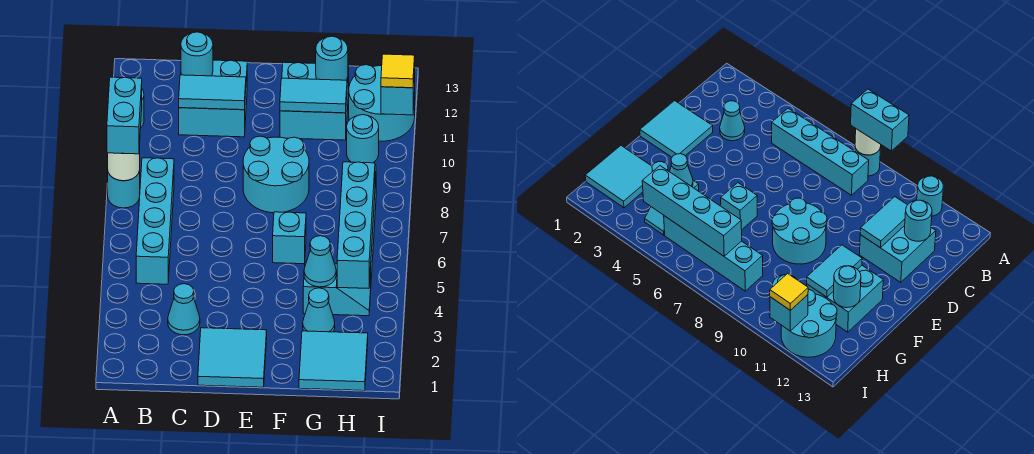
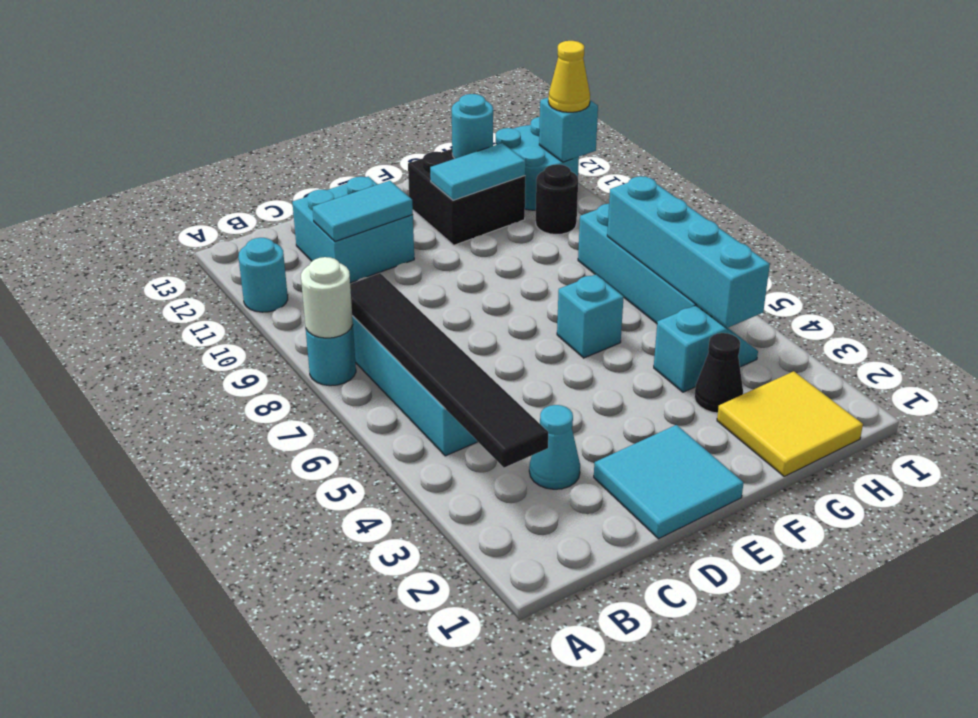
cyan 1x2 brick [107,77,142,154] -> none
none -> black 1x6 tile [350,273,548,468]
cyan 1x1 round brick [181,32,213,76] -> none
cyan 2x2 round brick [243,136,309,213] -> none
cyan 2x2 brick [280,62,349,140] -> black 2x2 brick [408,149,525,245]
cyan 2x2 tile [299,331,368,391] -> yellow 2x2 tile [717,371,863,476]
cyan 1x1 cone [303,288,335,332] -> black 1x1 cone [694,333,743,413]
cyan 1x1 cone [304,236,336,287] -> none
cyan 1x1 round brick [347,115,379,163] -> black 1x1 round brick [536,164,578,235]
yellow 1x1 tile [381,54,415,88] -> yellow 1x1 cone [548,41,590,112]

